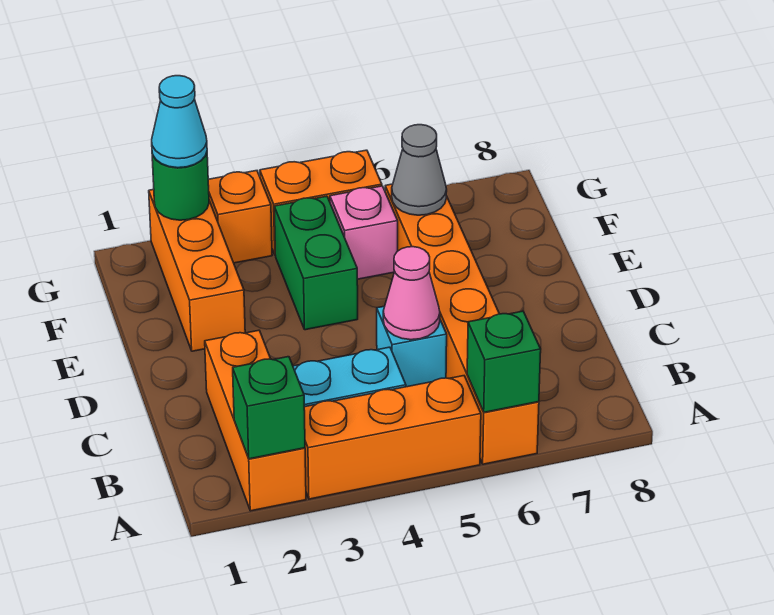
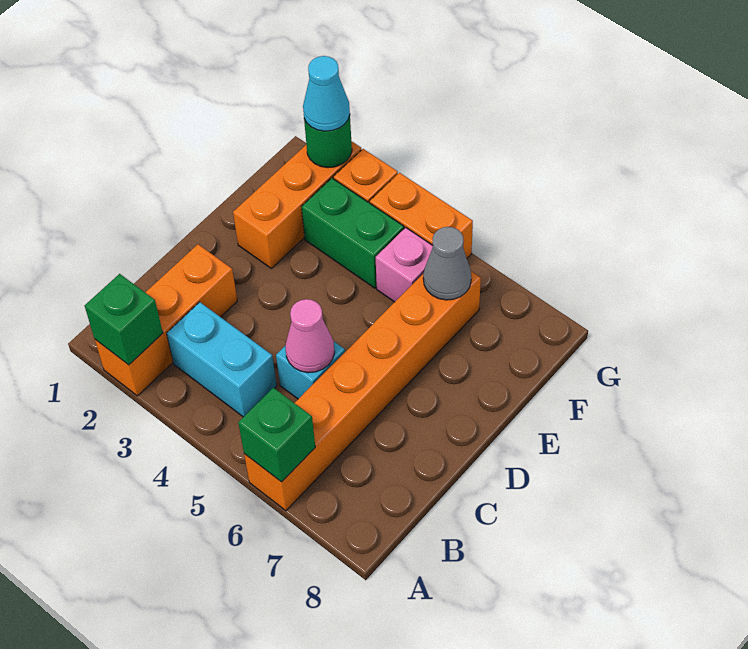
orange 1x3 brick [304,376,481,499] -> none
green 1x2 brick [274,196,358,330] -> green 1x2 brick turned to [302,178,404,288]

